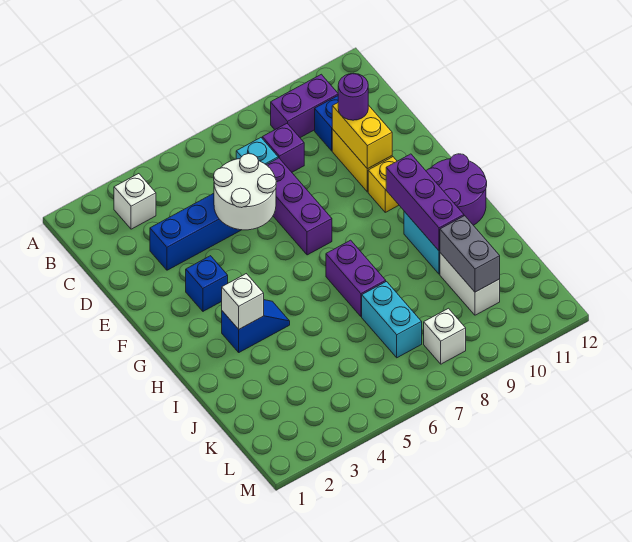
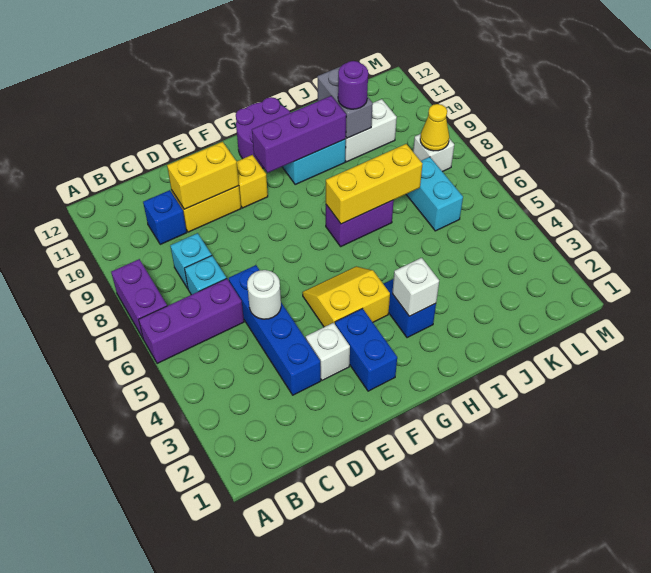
white 1x1 brick [114,174,156,229] -> white 1x1 brick moved to [306,323,350,380]
purple 1x2 brick [271,74,338,138] -> purple 1x2 brick moved to [111,259,167,338]
purple 1x1 brick [262,123,304,172] -> cyan 1x1 brick [170,233,212,288]
white 2x2 round brick [214,154,276,230] -> white 1x1 round brick [247,270,281,319]
purple 1x3 brick [267,158,332,255] -> purple 1x3 brick moved to [139,278,244,364]
purple 1x1 round brick [338,73,368,120] -> purple 1x1 round brick moved to [338,61,368,109]
blue 1x1 brick [186,256,228,311] -> blue 1x2 brick [335,309,397,391]
none -> yellow 2x2 slope [302,266,390,327]
none -> yellow 1x3 brick [326,144,422,224]
cyan 1x2 brick [362,282,422,358] -> cyan 1x2 brick turned to [406,157,463,231]
grey 1x2 brick [440,216,500,292] -> grey 1x2 brick turned to [317,66,373,138]
none -> yellow 1x1 cone [420,104,449,151]

